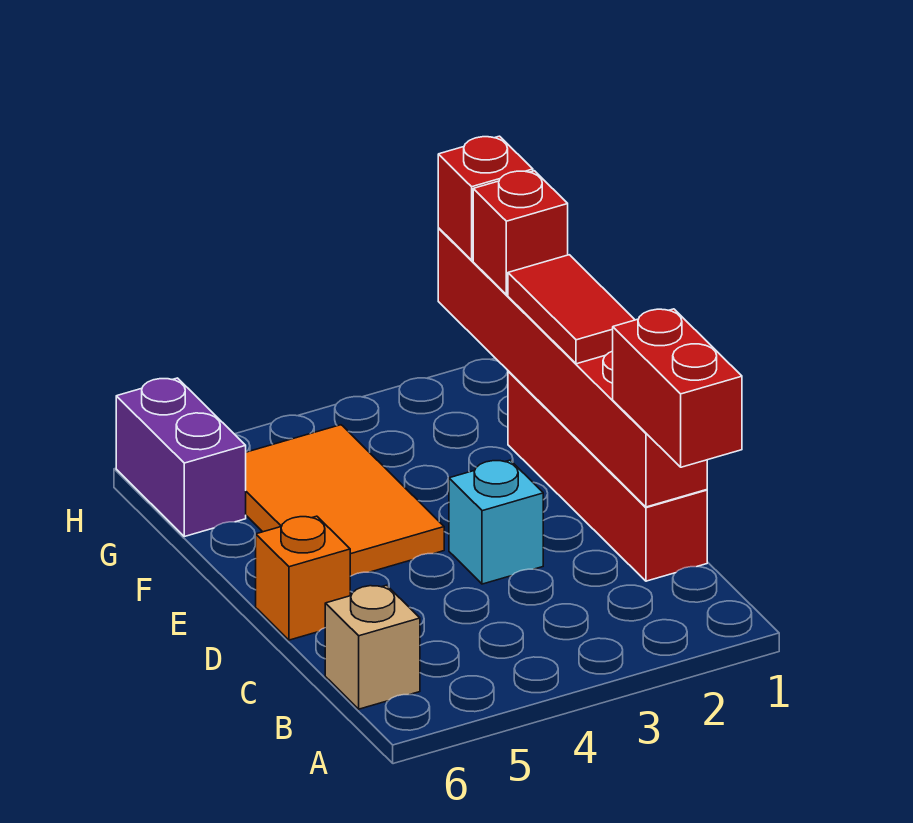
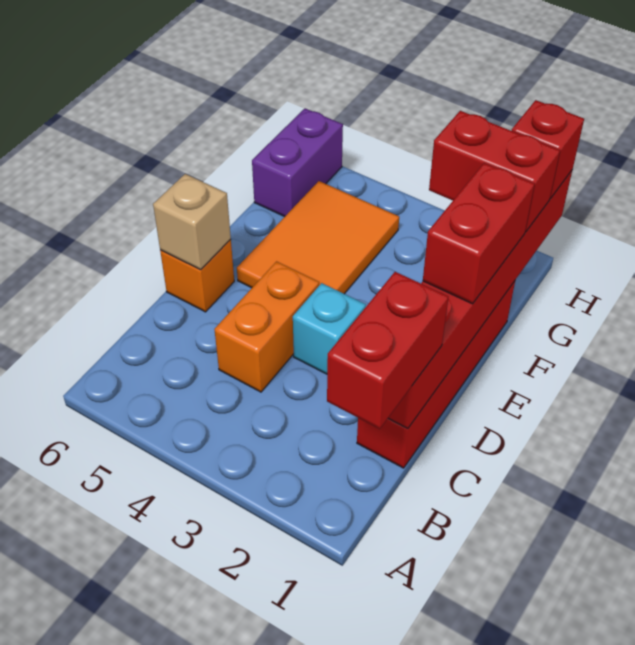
tan 1x1 brick [325,585,420,709] -> tan 1x1 brick moved to [153,174,231,270]
none -> orange 1x2 brick [214,261,319,392]
red 1x2 tile [508,255,635,364] -> red 1x2 brick [423,163,535,304]
red 1x1 brick [473,171,568,295] -> red 1x2 brick [429,111,560,232]

